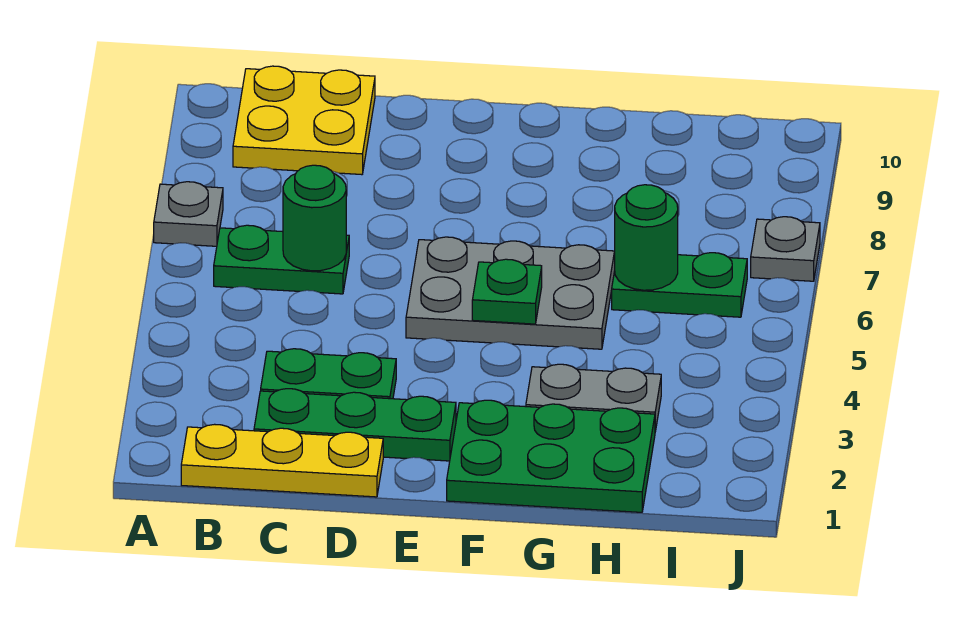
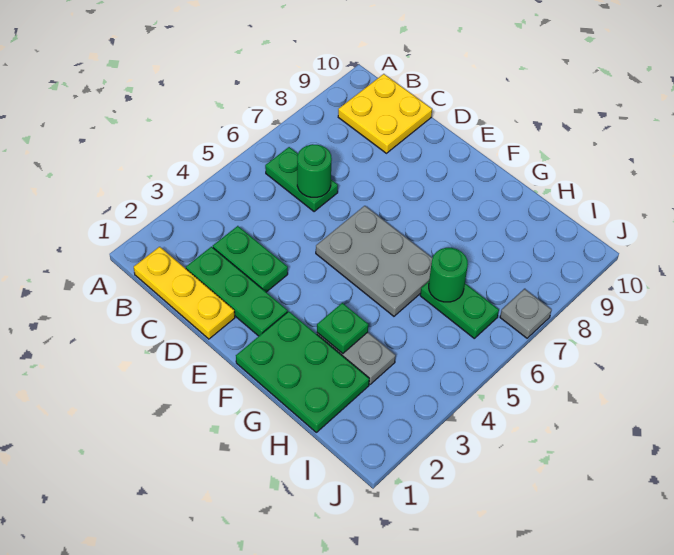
grey 1x1 plate [154,182,223,246] -> none
green 1x1 plate [472,259,542,324] -> green 1x1 plate moved to [317,303,368,354]

